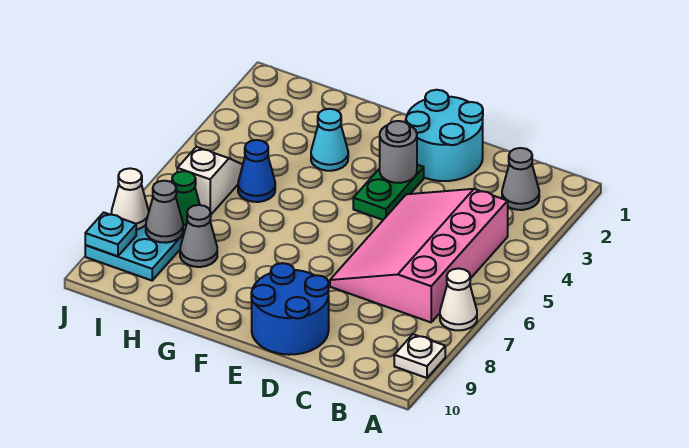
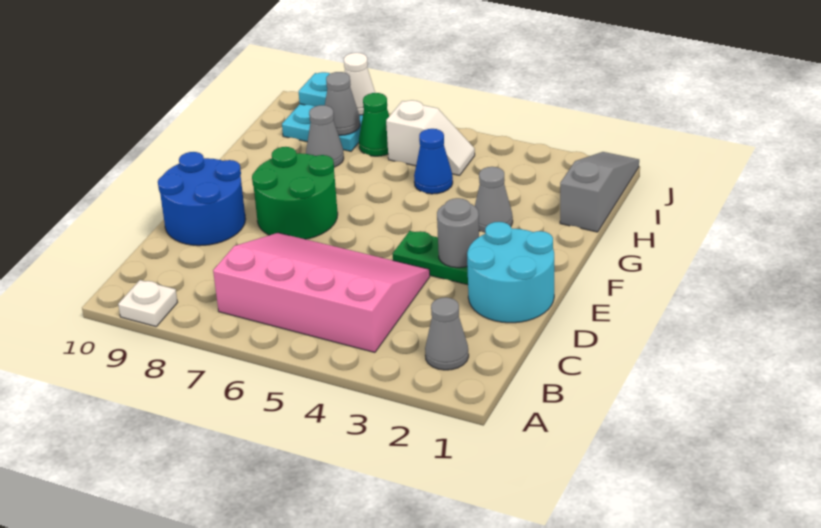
white 1x1 cone [440,268,477,330] -> none
none -> green 2x2 round brick [252,147,338,239]
cyan 1x1 cone [311,109,348,171] -> grey 1x1 cone [475,167,513,233]
none -> grey 1x3 slope [560,152,639,232]

